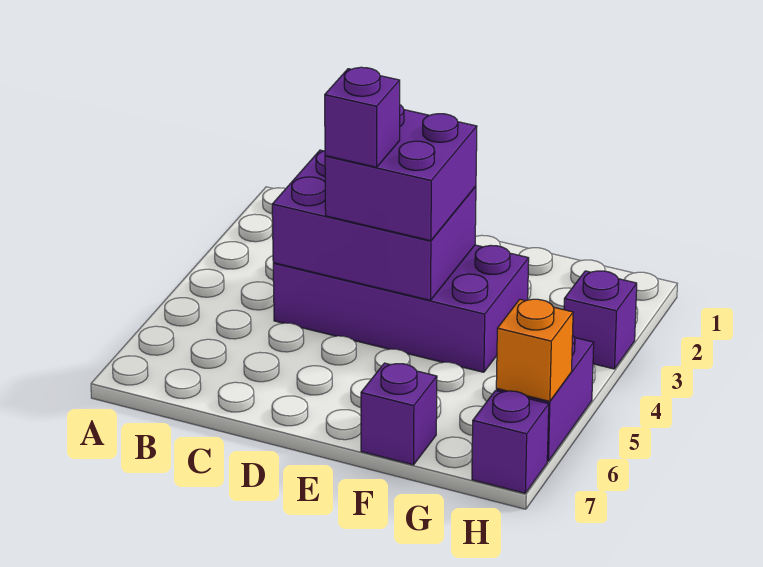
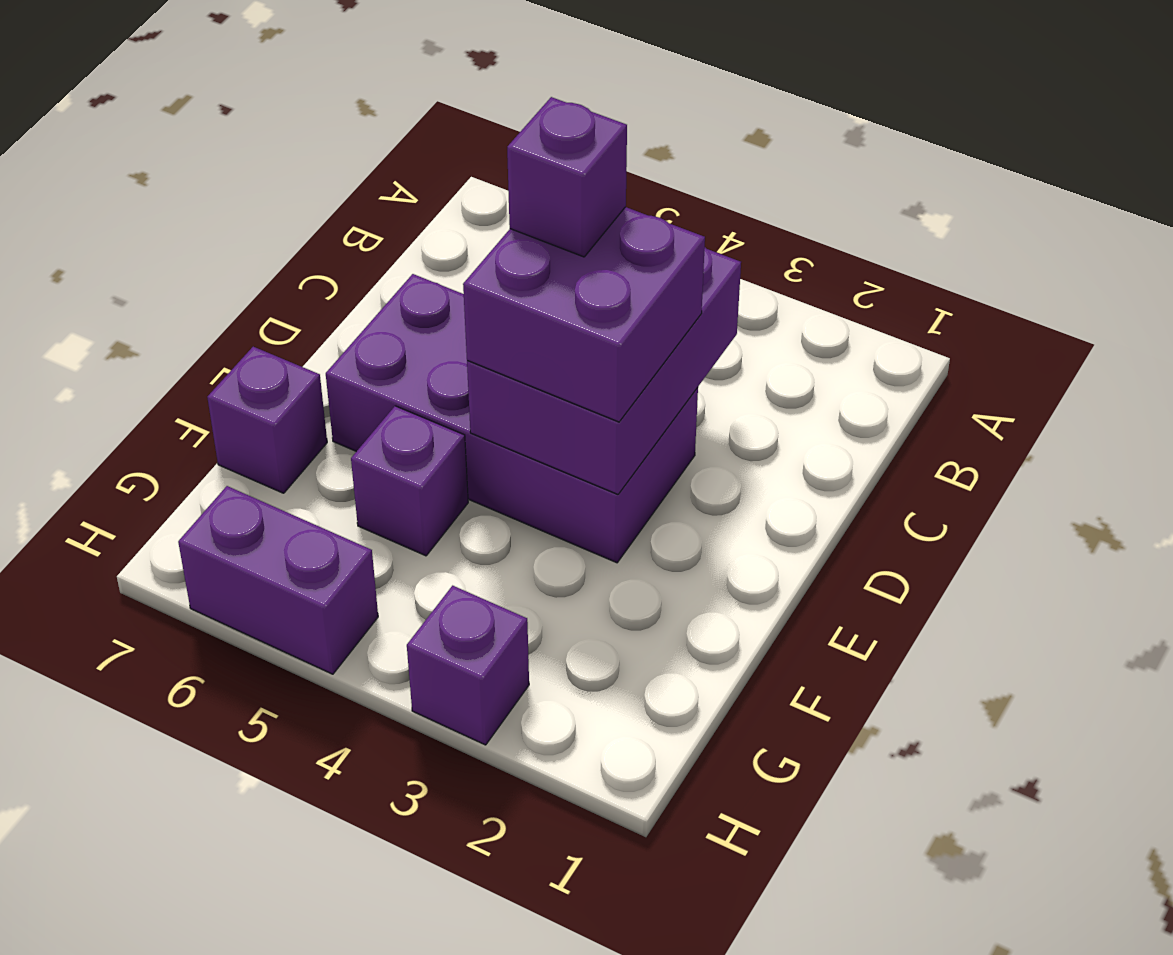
purple 2x4 brick [273,245,529,372] -> purple 2x4 brick turned to [326,274,698,563]
orange 1x1 brick [496,299,573,401] -> none
purple 1x1 brick [472,391,549,493] -> purple 1x1 brick moved to [351,406,468,556]

